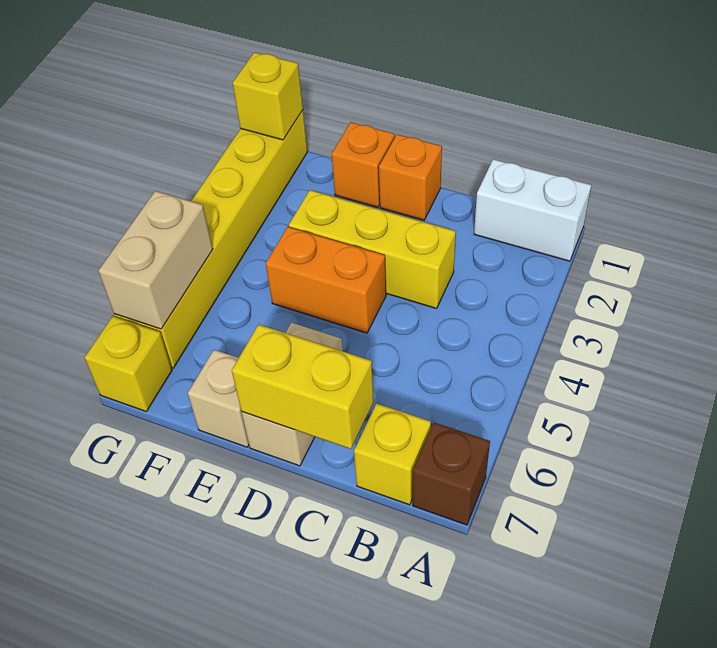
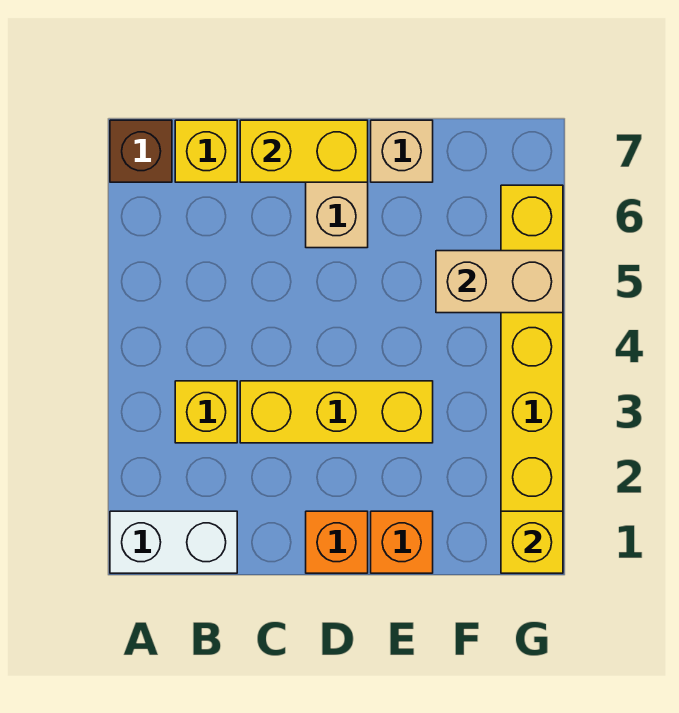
orange 1x2 brick [266,227,386,333] -> none
tan 1x2 brick [99,191,213,329] -> tan 1x2 brick turned to [436,251,563,313]
yellow 1x1 brick [85,316,172,411] -> yellow 1x1 brick moved to [175,381,237,443]

